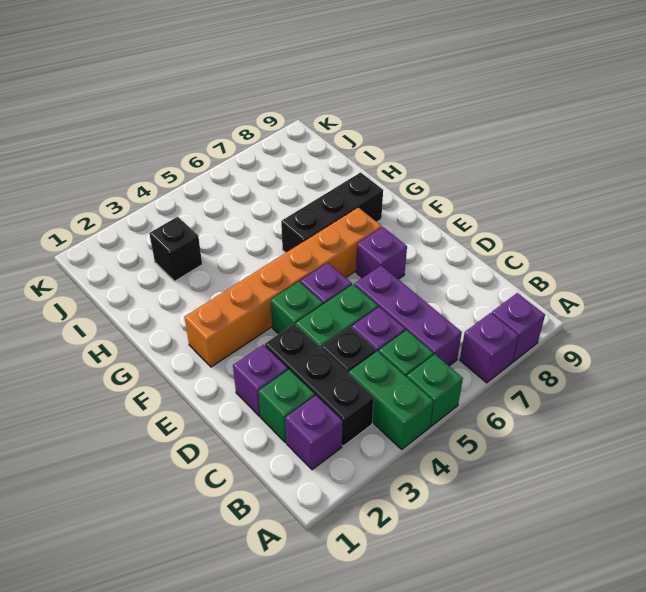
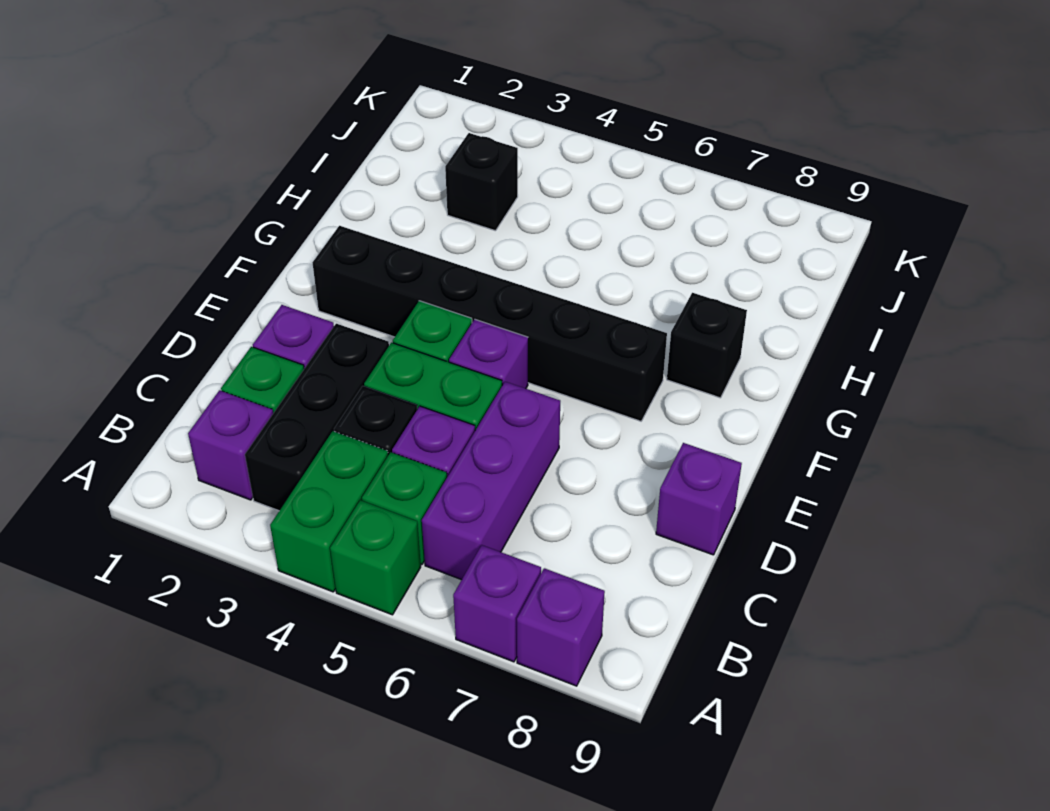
purple 1x1 brick [356,227,407,279] -> purple 1x1 brick moved to [656,443,742,555]
orange 1x6 brick [185,207,382,367] -> black 1x6 brick [313,226,667,421]
black 1x3 brick [281,173,383,253] -> black 1x1 brick [667,293,747,398]

